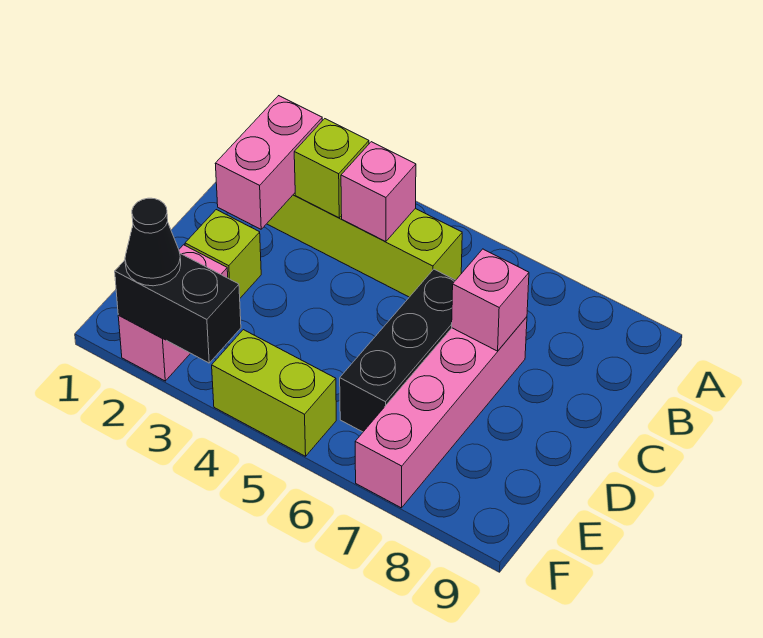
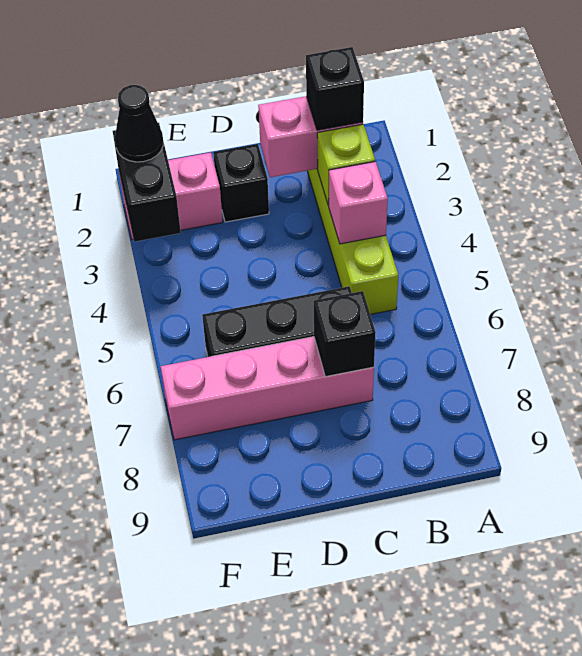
none -> black 1x1 brick [306,47,364,130]
pink 1x1 brick [452,249,529,351] -> black 1x1 brick [314,291,376,377]
lime 1x1 brick [185,210,261,298] -> black 1x1 brick [213,144,269,222]
lime 1x2 brick [212,330,336,456] -> none

